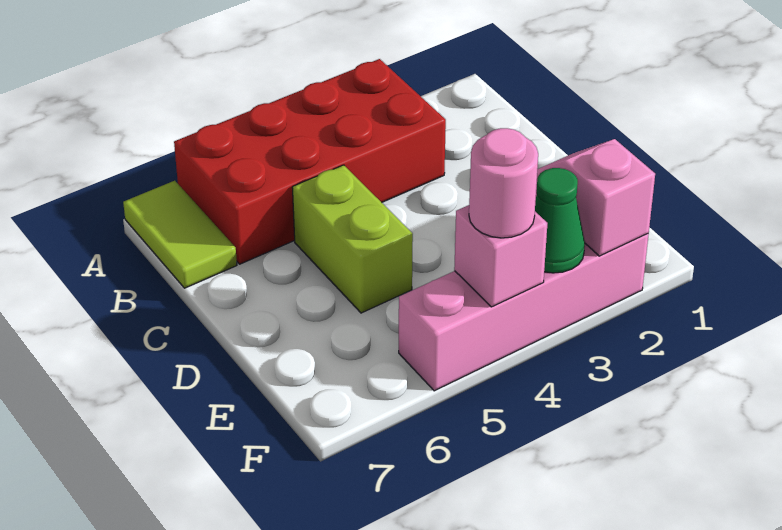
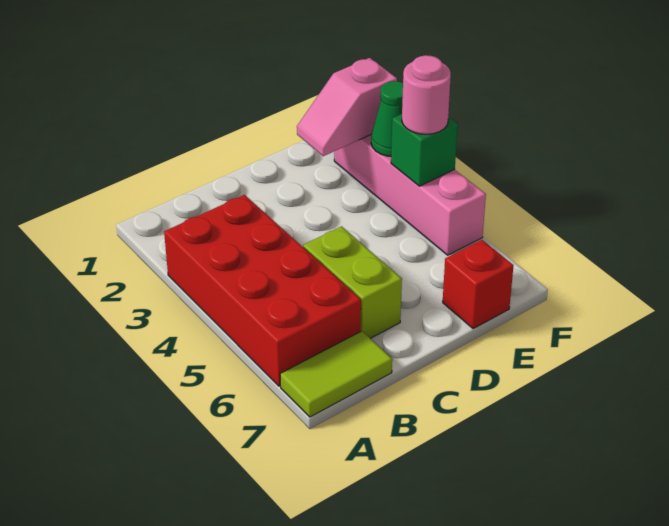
lime 1x2 brick [292,165,413,313] -> lime 1x2 brick turned to [303,226,402,338]
none -> red 1x1 brick [443,240,514,329]
pink 1x1 brick [454,205,547,307] -> green 1x1 brick [391,114,458,186]

